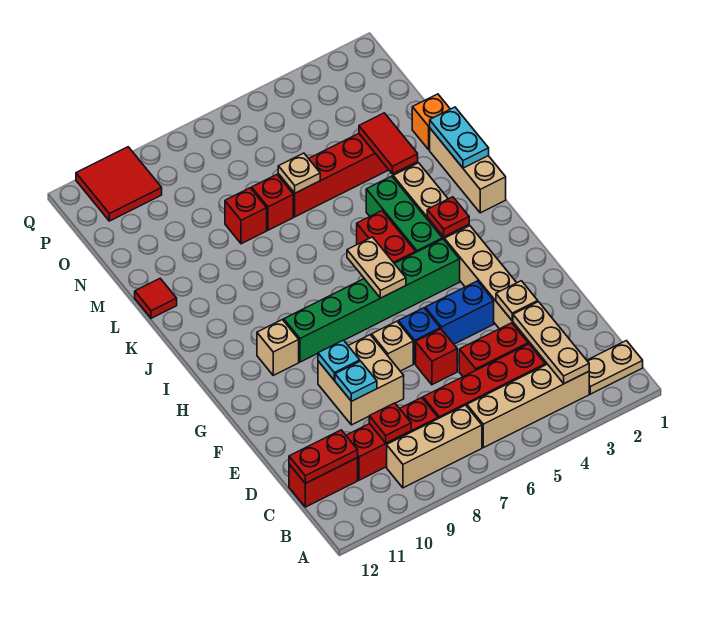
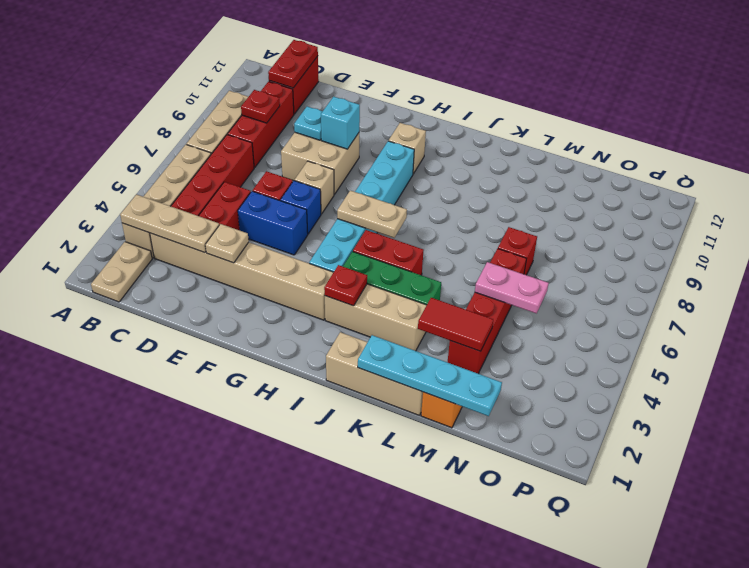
blue 1x2 brick [425,281,494,344] -> blue 1x2 brick turned to [238,191,308,255]
cyan 1x1 plate [318,340,360,380] -> cyan 1x1 brick [321,97,360,149]
green 1x6 brick [284,239,460,362] -> cyan 1x6 brick [309,141,414,272]
cyan 1x2 plate [430,107,489,168] -> cyan 1x4 plate [358,335,502,416]
red 1x1 tile [135,279,177,318] -> none
none -> pink 1x2 plate [475,262,549,313]
tan 1x1 plate [278,153,320,193] -> none
red 1x1 brick [225,188,267,244] -> none
red 2x2 tile [76,147,162,221] -> none

